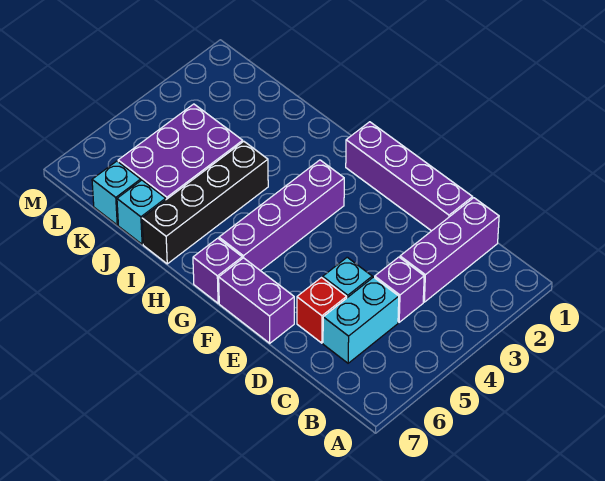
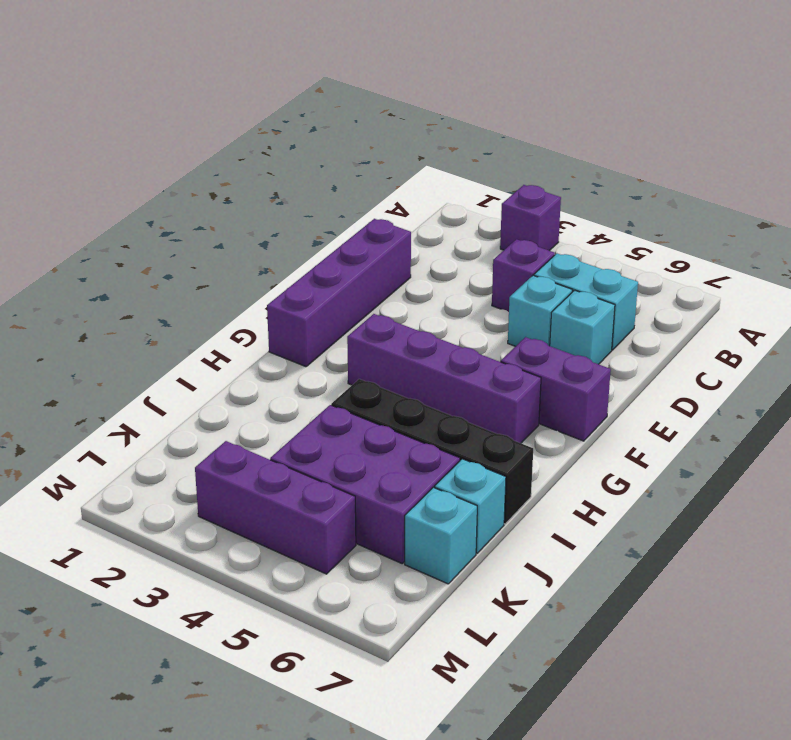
purple 1x3 brick [400,198,499,302] -> purple 1x3 brick moved to [195,441,356,574]
red 1x1 brick [297,278,347,343] -> cyan 1x1 brick [550,290,615,364]
purple 1x2 brick [219,258,294,343] -> purple 1x2 brick turned to [501,337,611,441]
purple 1x1 brick [193,238,242,303] -> purple 1x1 brick moved to [500,185,561,251]

